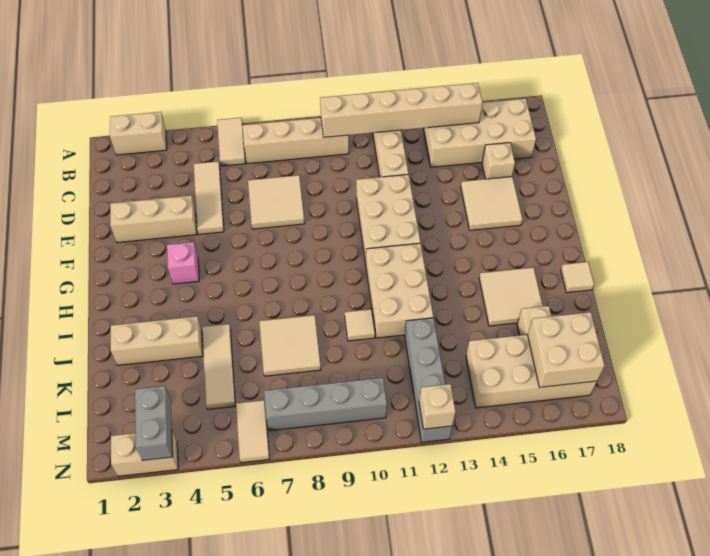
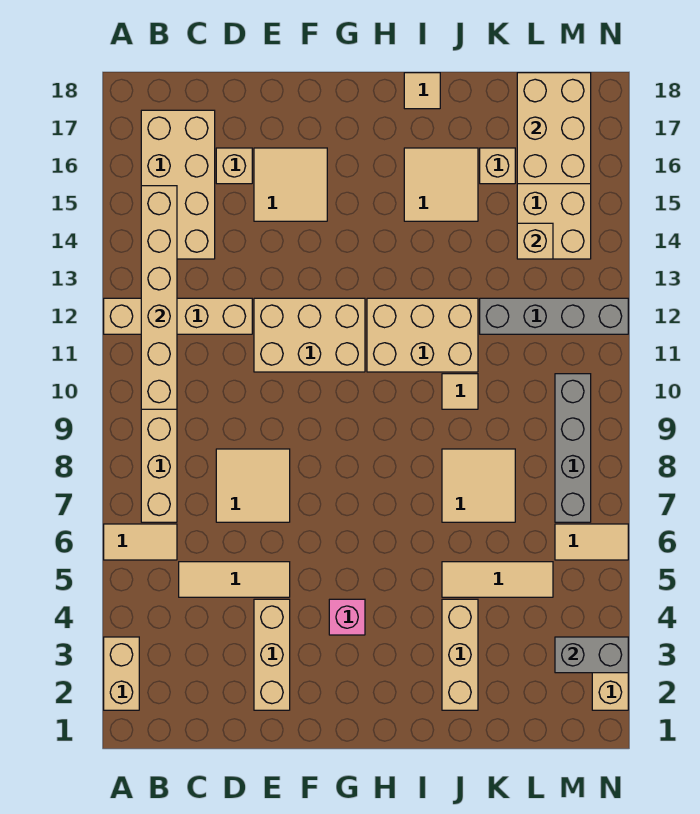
tan 2x2 brick [527,312,605,387] -> tan 2x3 brick [517,73,591,184]
tan 1x1 brick [419,384,456,429] -> tan 1x1 brick moved to [517,223,553,259]

